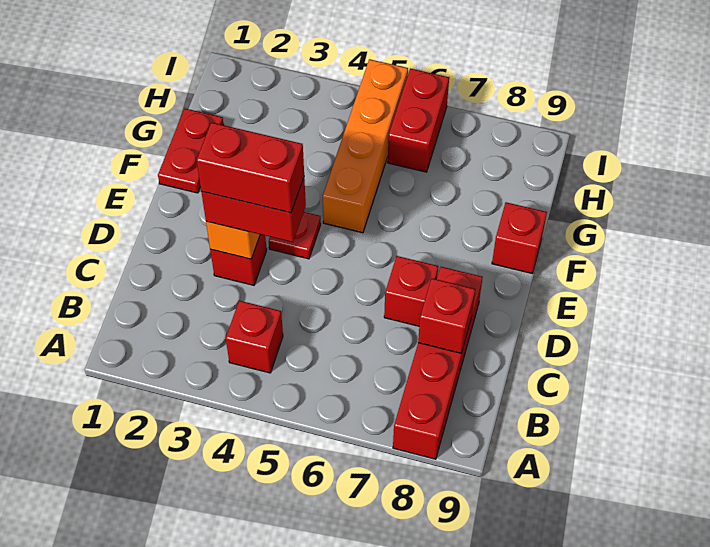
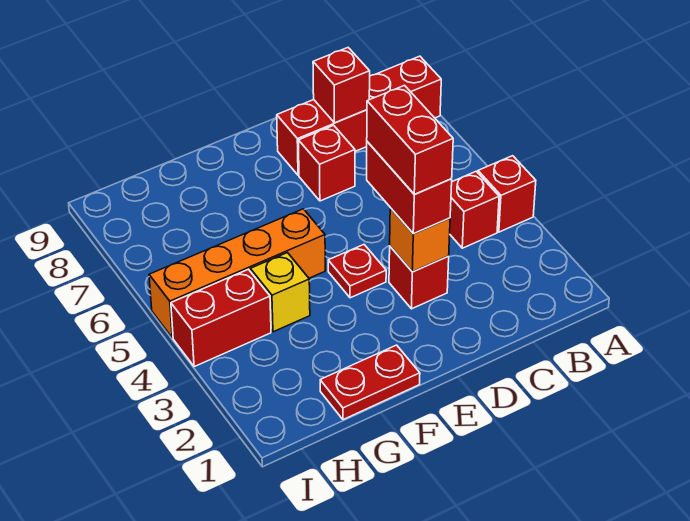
red 1x1 brick [492,202,547,274] -> red 1x1 brick moved to [478,156,536,232]
none -> yellow 1x1 brick [250,253,310,332]
red 1x2 brick [388,69,449,172] -> red 1x2 brick moved to [171,269,271,367]

